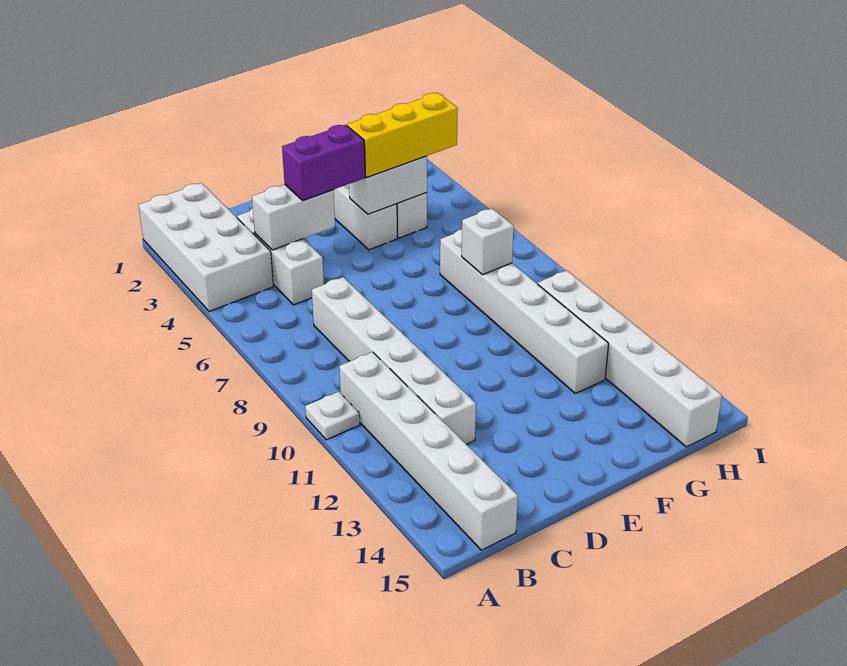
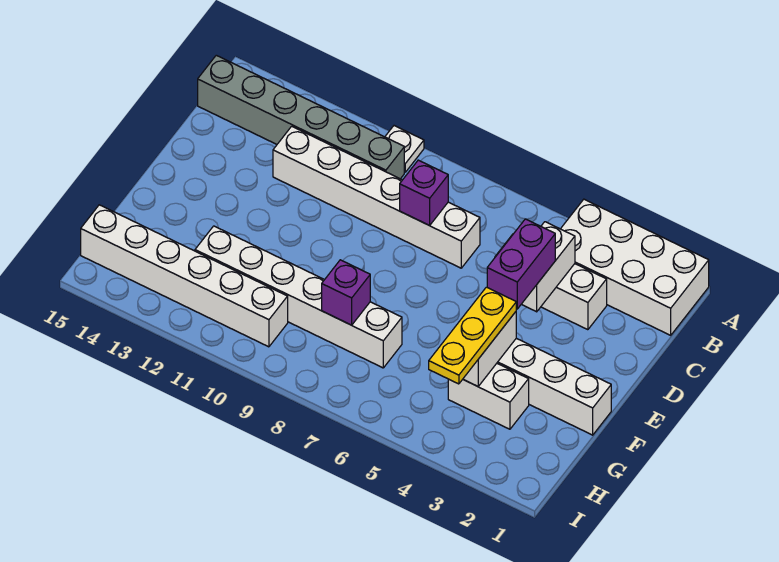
white 1x6 brick [339,352,518,550] -> grey 1x6 brick [198,55,404,179]
none -> purple 1x1 brick [400,160,448,226]
yellow 1x3 brick [347,93,458,177] -> yellow 1x3 plate [429,287,516,384]
white 1x1 brick [462,209,514,275] -> purple 1x1 brick [322,260,370,325]

